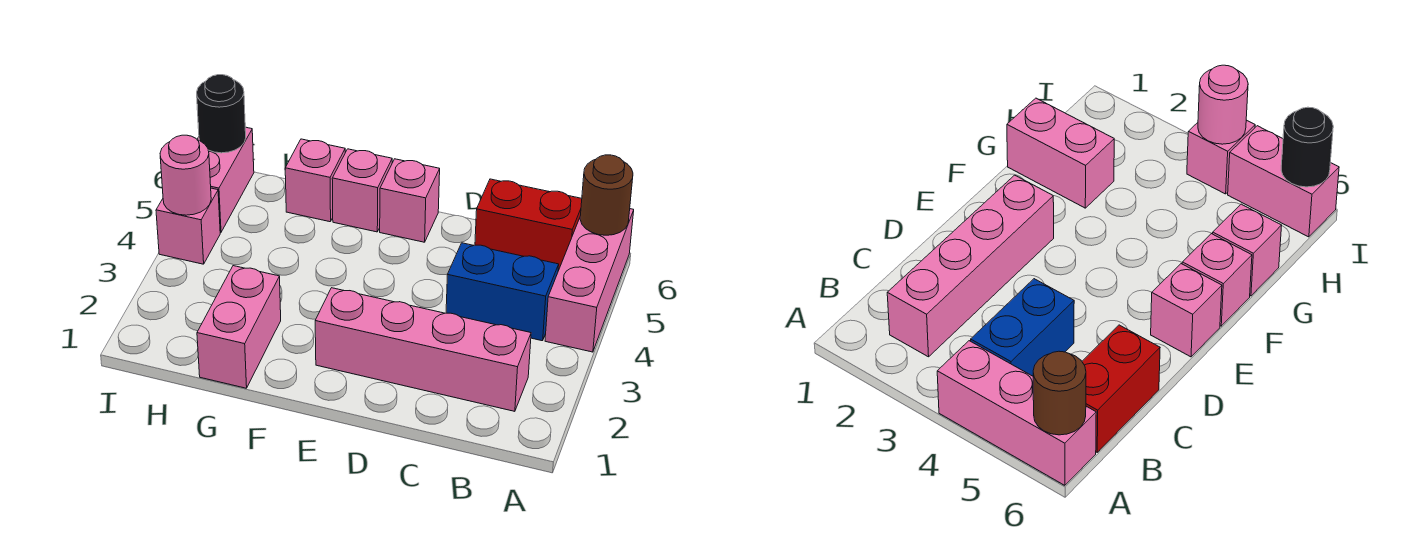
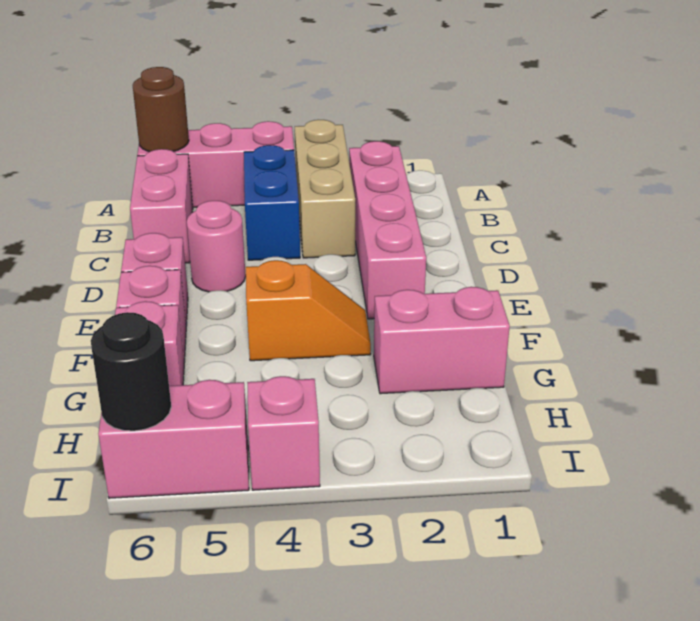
none -> tan 1x3 brick [295,120,355,258]
red 1x2 brick [475,179,582,271] -> pink 1x2 brick [130,149,193,263]
none -> orange 1x2 slope [246,260,371,361]
pink 1x1 round brick [160,135,211,215] -> pink 1x1 round brick moved to [187,201,246,292]

